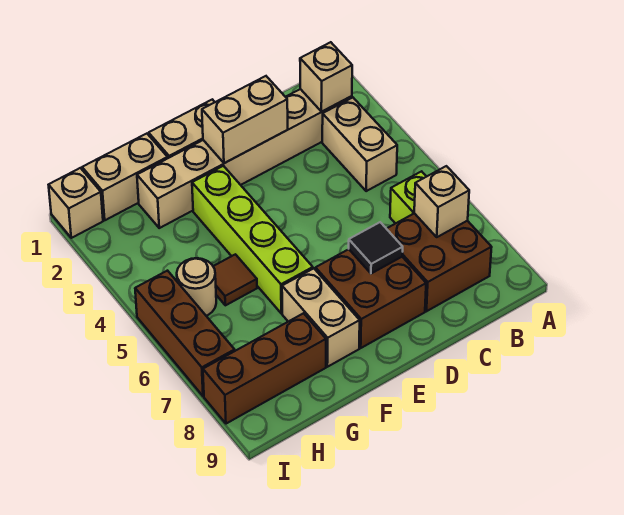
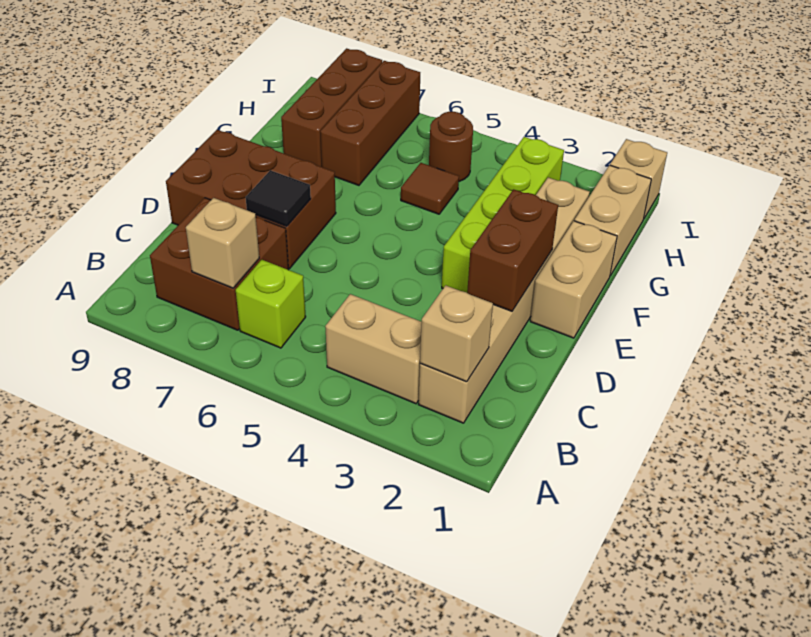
tan 1x2 brick [202,76,288,163] -> brown 1x2 brick [467,189,558,311]
brown 2x2 brick [316,249,426,348] -> brown 2x3 brick [166,130,336,269]
lime 1x4 brick [192,166,313,313] -> lime 1x4 brick turned to [442,137,564,293]
tan 1x2 brick [282,268,360,367] -> none
tan 1x1 round brick [177,258,216,316] -> brown 1x1 round brick [429,112,473,182]
brown 1x3 brick [135,271,235,396] -> brown 1x3 brick turned to [320,61,420,185]

